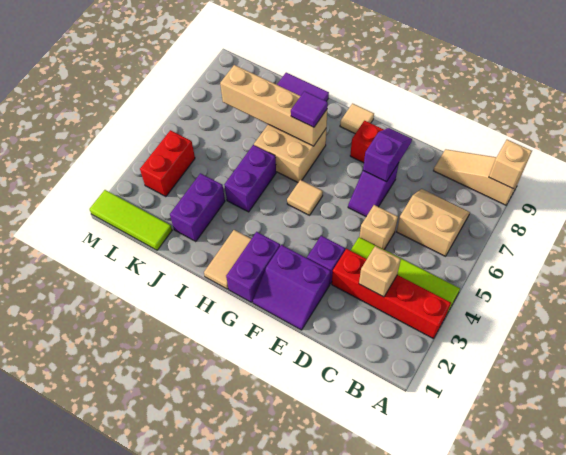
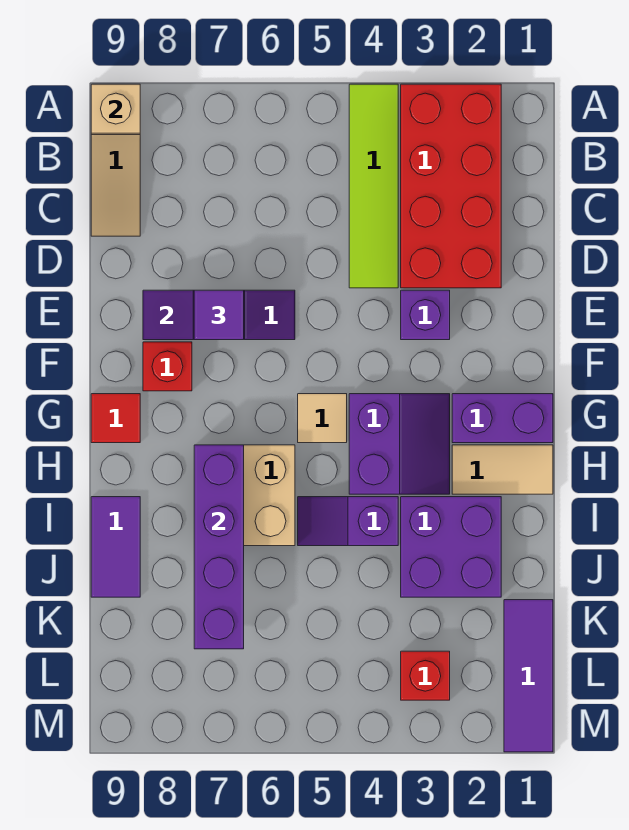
red 1x4 brick [332,249,451,339] -> red 2x4 brick [401,84,501,288]
tan 2x2 slope [397,189,470,256] -> none
tan 1x1 brick [359,246,401,297] -> none
tan 1x1 brick [360,205,398,249] -> none
purple 2x2 slope [253,245,331,330] -> purple 2x2 slope moved to [349,394,450,494]
tan 1x1 tile [340,103,374,134] -> red 1x1 tile [91,394,140,443]
tan 1x4 brick [220,65,327,146] -> purple 1x4 brick [194,445,244,649]
purple 1x1 tile [291,91,328,127] -> purple 1x1 tile moved to [194,290,244,340]
purple 1x2 brick [224,145,276,212] -> purple 1x2 slope [298,497,398,546]
purple 1x2 brick [170,173,225,242] -> purple 2x2 brick [401,497,501,597]
lime 1x3 tile [90,190,172,250] -> purple 1x3 tile [504,600,553,752]
red 1x2 brick [140,130,195,197] -> red 1x1 brick [401,651,450,700]

